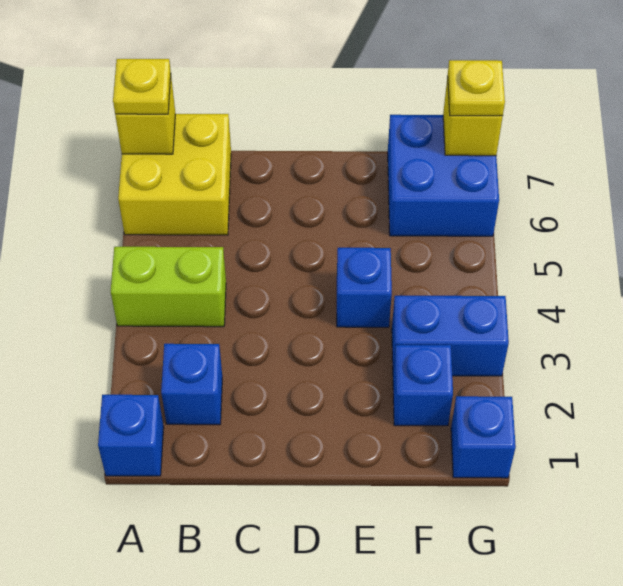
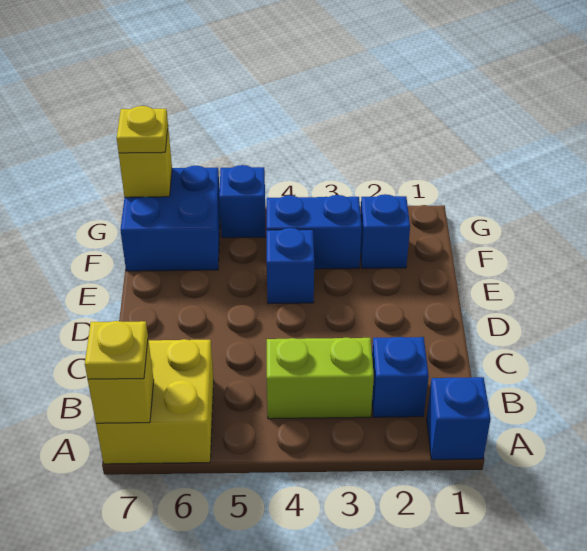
lime 1x2 brick [111,247,226,327] -> lime 1x2 brick turned to [267,337,374,419]
blue 1x2 brick [392,296,509,376] -> blue 1x2 brick turned to [267,195,362,269]
blue 1x1 brick [451,396,516,478] -> blue 1x1 brick moved to [219,165,265,238]

